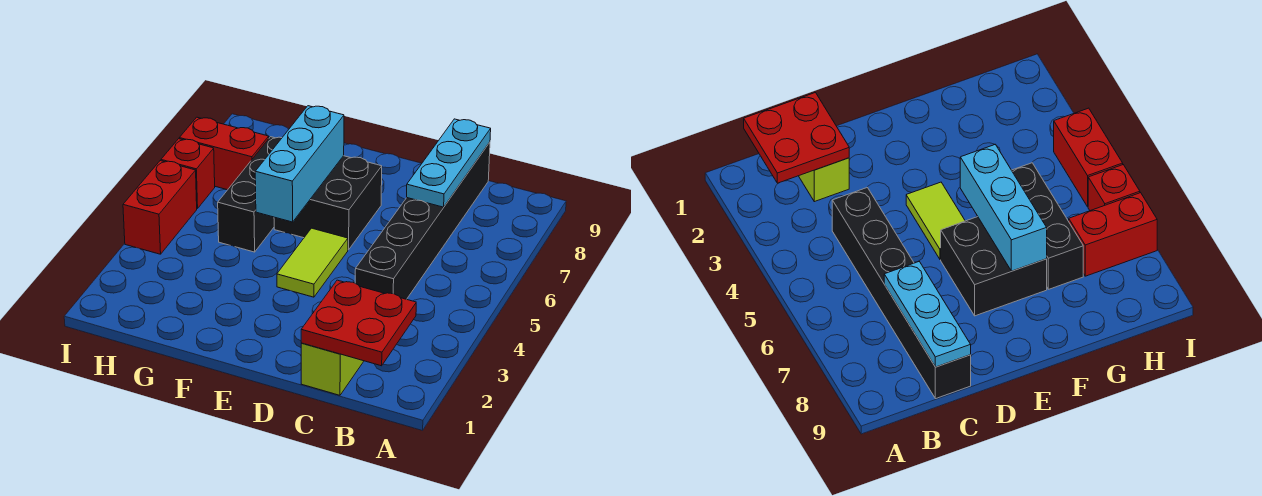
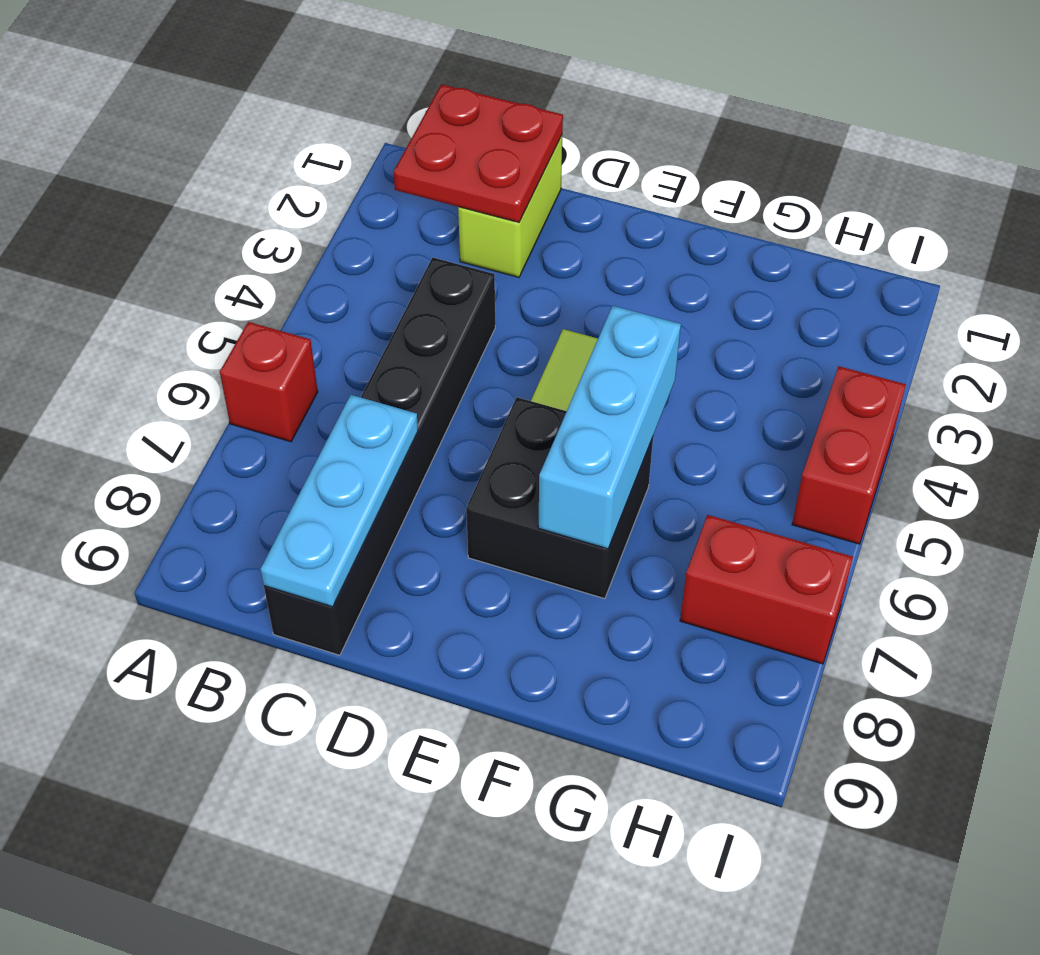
black 1x3 brick [218,137,282,252] -> none
red 1x1 brick [161,139,215,209] -> red 1x1 brick moved to [220,322,318,442]

